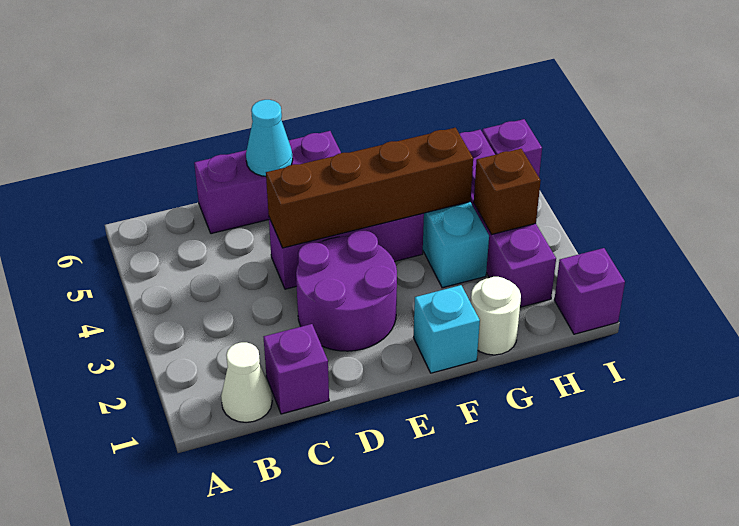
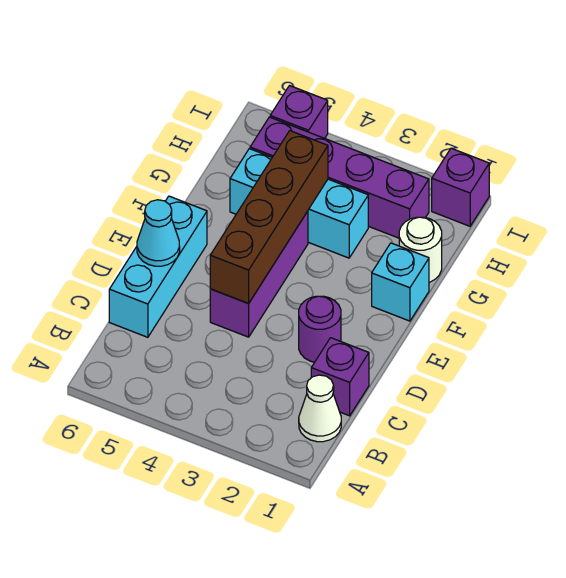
purple 1x3 brick [194,131,341,234] -> cyan 1x3 brick [109,196,207,337]
purple 2x2 round brick [296,231,397,351] -> purple 1x1 round brick [299,296,341,362]
brown 1x1 brick [474,149,541,234] -> none

